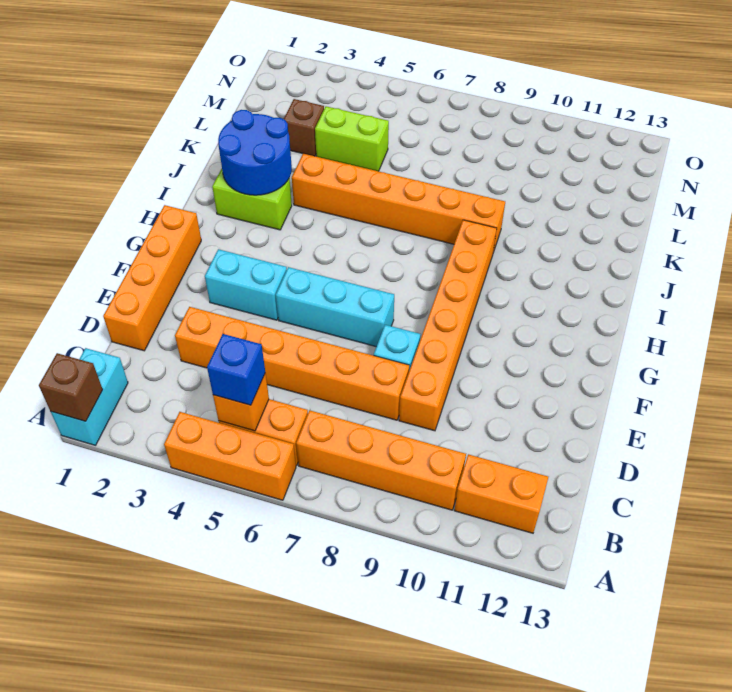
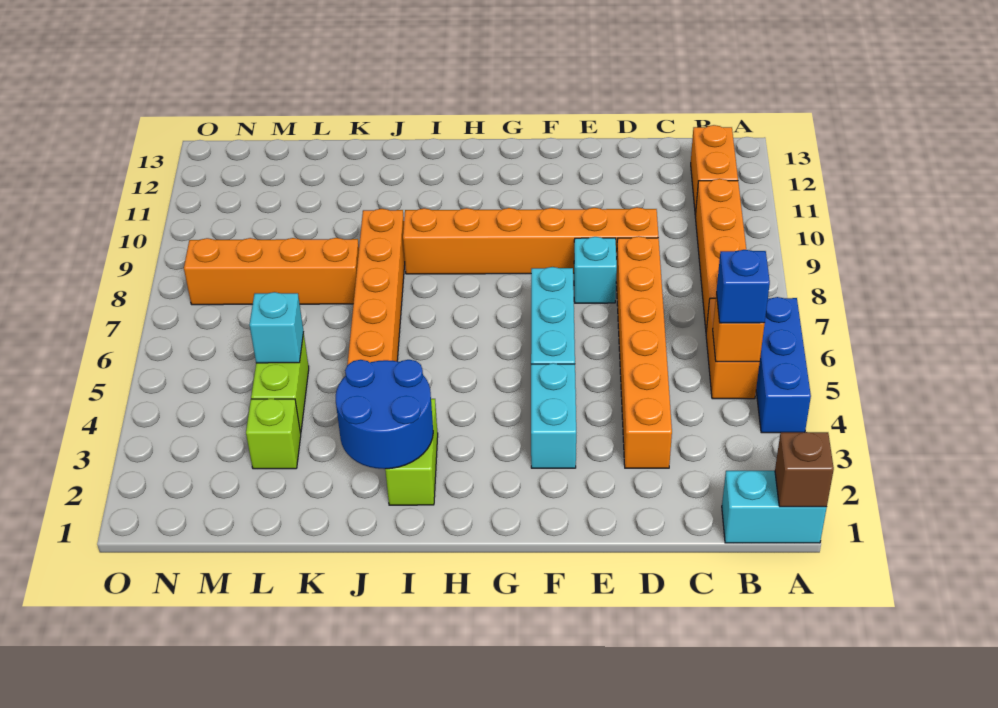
orange 1x3 brick [164,412,296,500] -> blue 1x3 brick [756,297,811,433]
orange 1x4 brick [103,205,201,351] -> orange 1x4 brick moved to [184,238,359,305]
brown 1x1 brick [284,99,324,156] -> lime 1x1 brick [246,399,301,469]
none -> cyan 1x1 brick [249,292,304,363]

